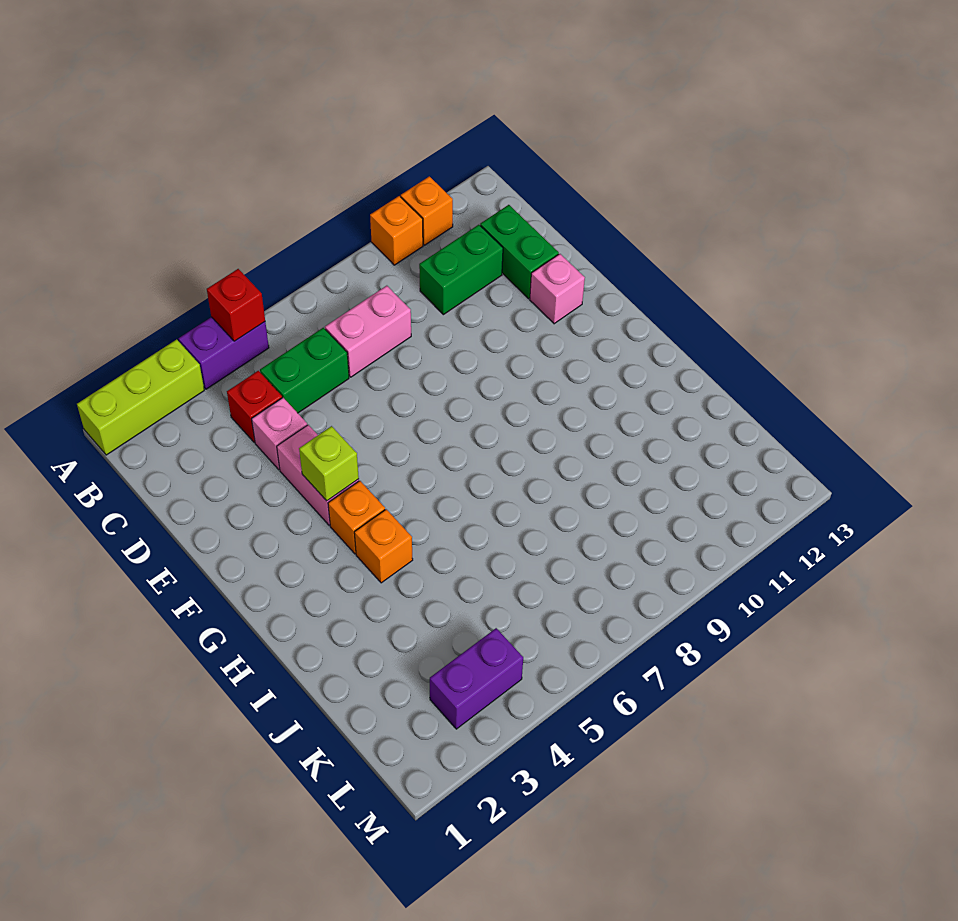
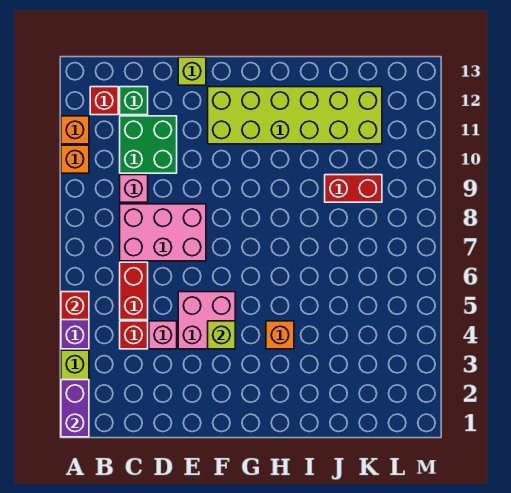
none -> red 1x1 brick [90,87,118,115]
green 1x2 brick [260,328,349,413] -> red 1x2 brick [120,262,148,320]
pink 1x2 brick [325,286,411,377] -> pink 2x3 brick [120,204,206,261]
green 1x2 brick [419,225,503,315] -> green 2x2 brick [120,116,177,173]
green 1x2 brick [480,205,559,299] -> green 1x1 brick [120,87,148,115]
pink 1x2 brick [277,425,359,526] -> pink 2x2 brick [178,292,235,349]
pink 1x1 brick [530,254,585,324] -> pink 1x1 brick moved to [120,175,148,202]
none -> lime 1x1 brick [178,57,206,85]
none -> lime 2x6 brick [208,87,382,144]
orange 1x1 brick [328,481,385,554] -> none
none -> red 1x2 brick [325,175,382,202]
purple 1x2 brick [430,628,523,729] -> purple 1x2 brick moved to [61,380,89,437]

